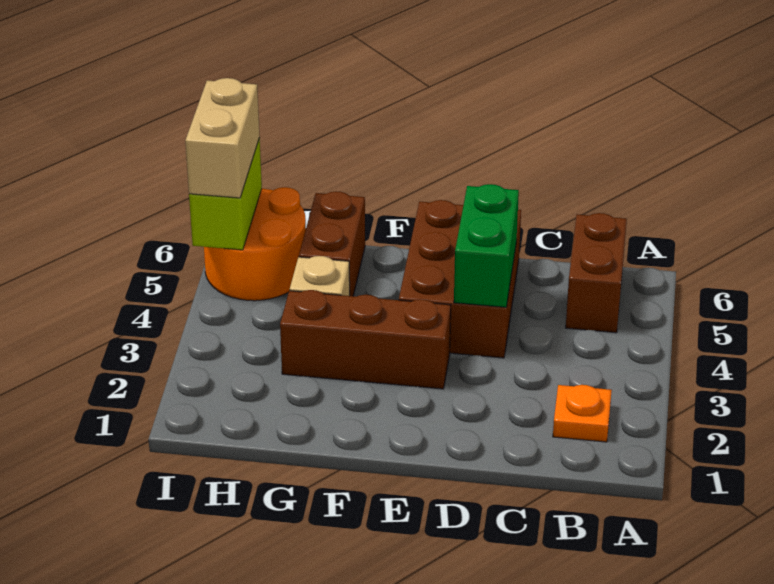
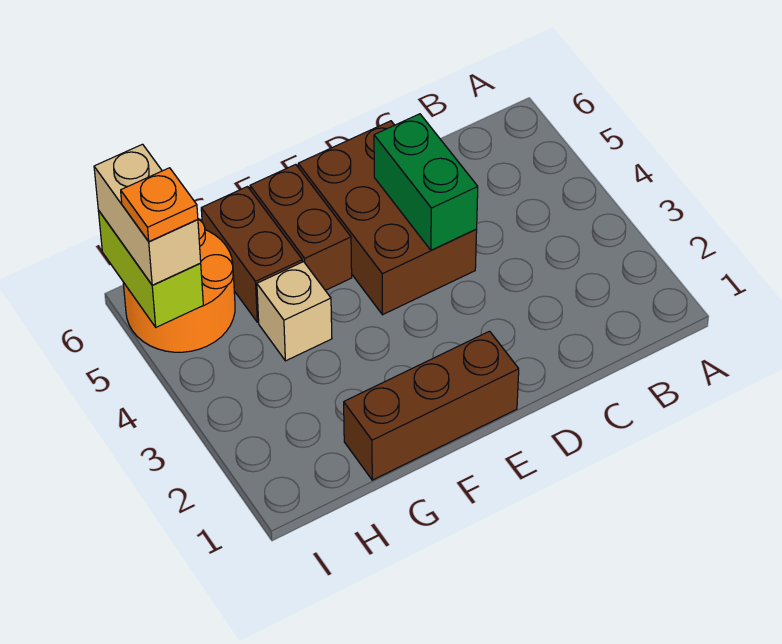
orange 1x1 plate [553,385,612,442] -> orange 1x1 plate moved to [121,168,198,241]
brown 1x2 brick [566,213,627,333] -> brown 1x2 brick moved to [250,164,352,290]
brown 1x3 brick [280,290,451,389] -> brown 1x3 brick moved to [344,331,519,480]

